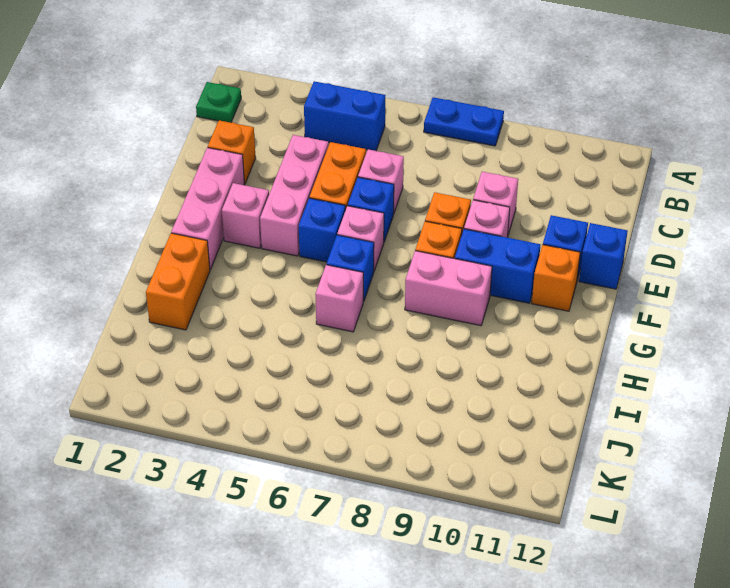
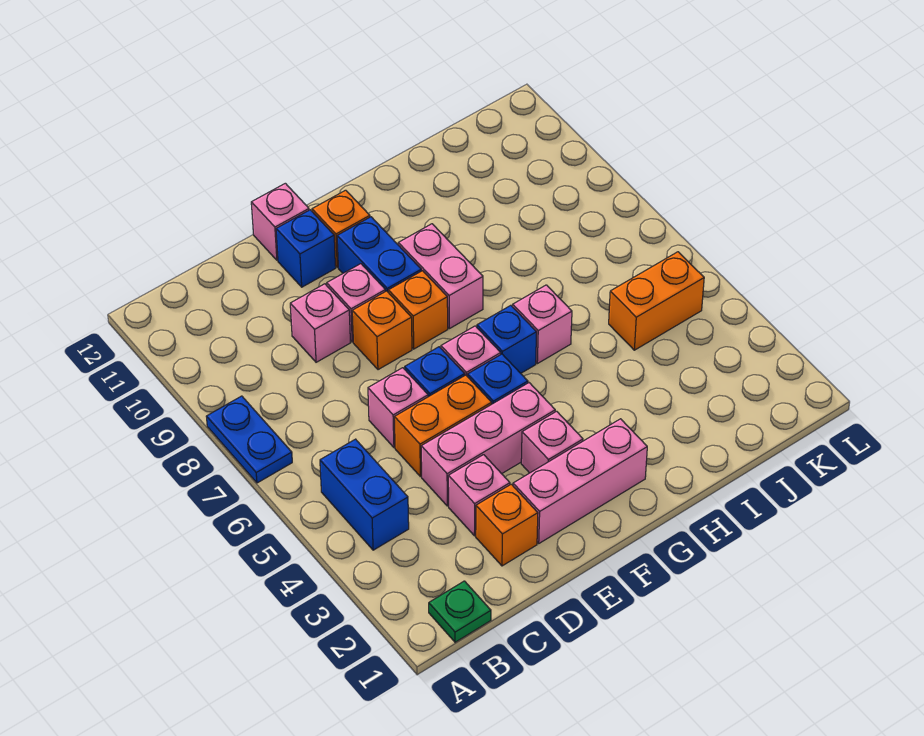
none -> pink 1x1 brick [448,455,510,536]
blue 1x1 brick [579,223,628,289] -> pink 1x1 brick [251,183,309,260]
orange 1x2 brick [146,233,210,330] -> orange 1x2 brick moved to [609,252,704,350]

